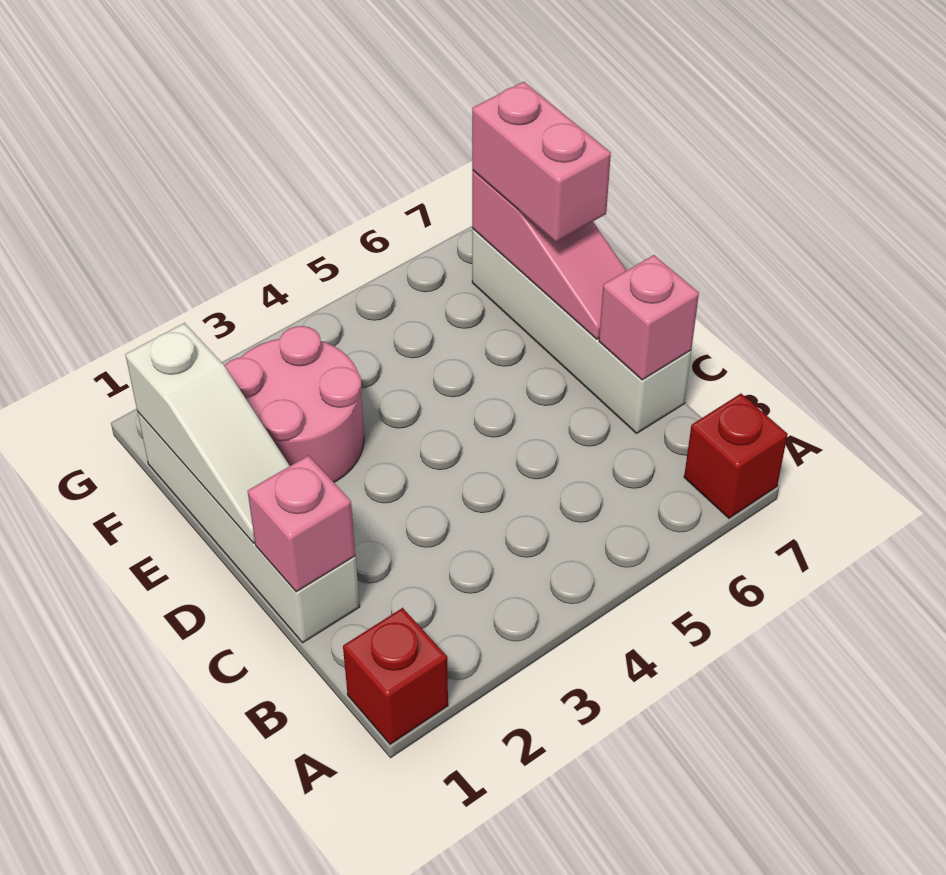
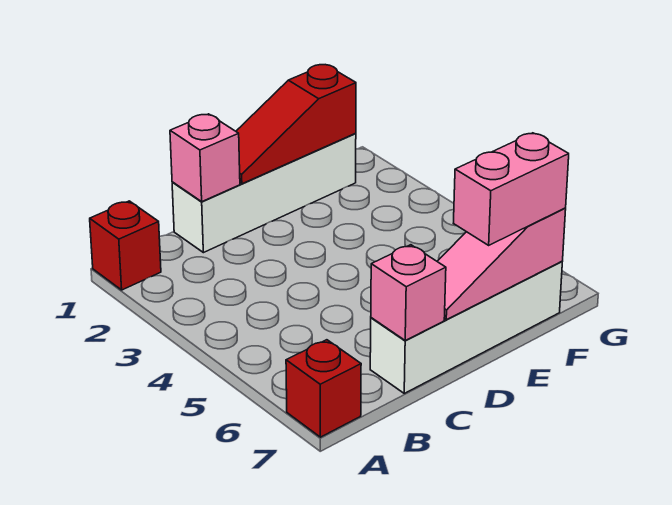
white 1x3 slope [125,323,290,543] -> red 1x3 slope [236,65,356,184]
pink 2x2 round brick [224,326,364,482] -> none

